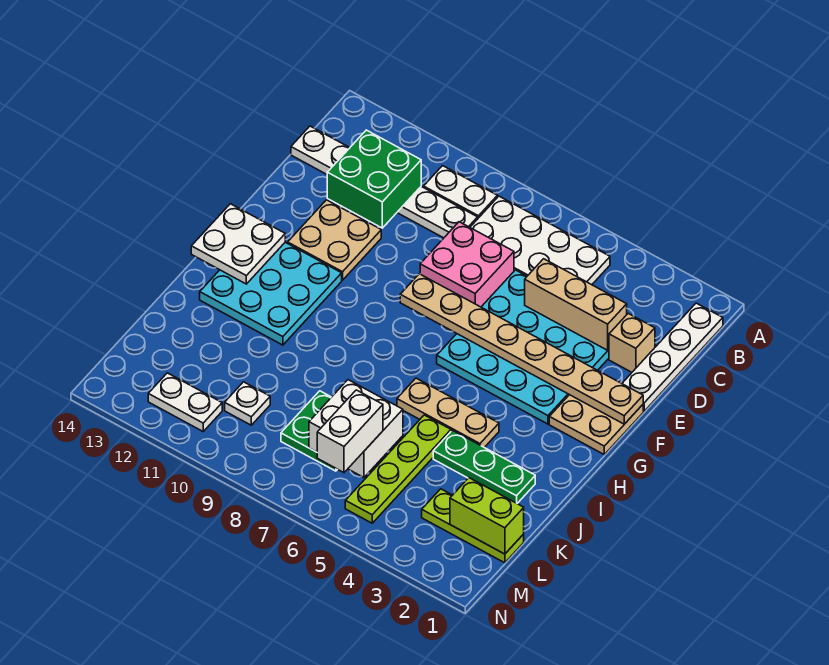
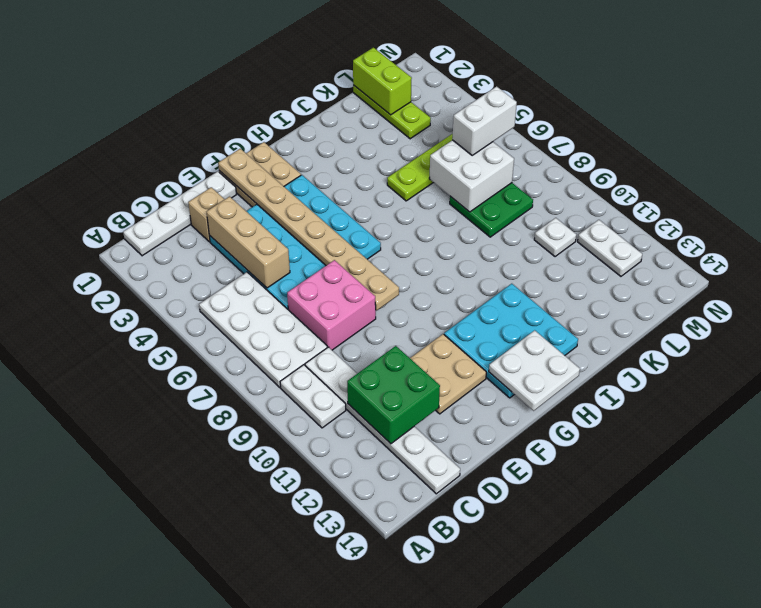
tan 1x3 plate [397,378,499,447] -> none
green 1x3 plate [433,430,535,503] -> none

